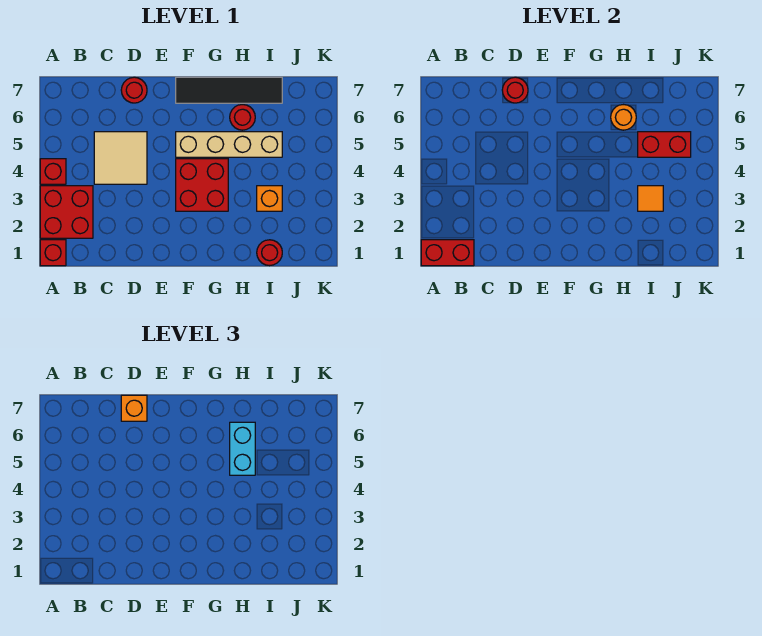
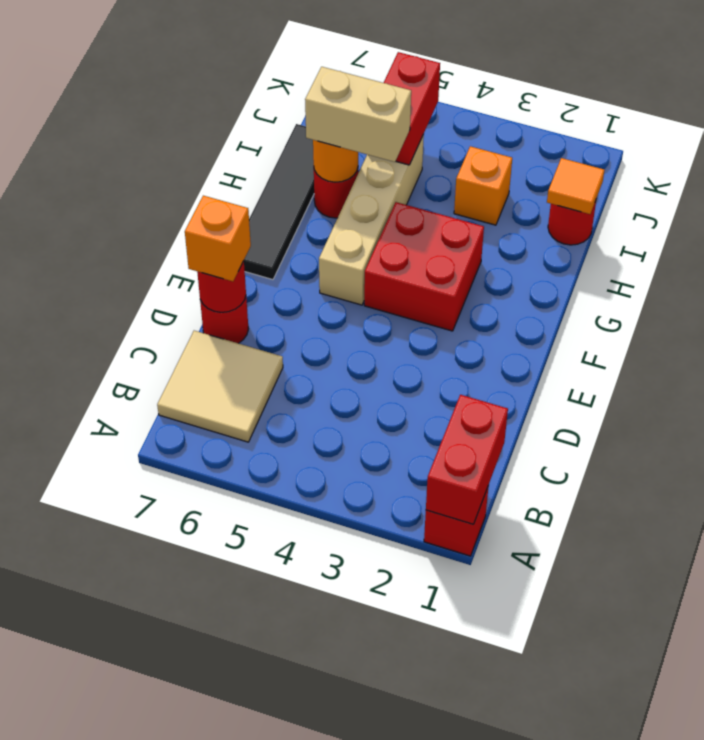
red 2x2 brick [40,186,93,238] -> none
red 1x1 brick [40,159,66,184] -> none
tan 2x2 tile [94,132,147,184] -> tan 2x2 tile moved to [157,331,283,442]
cyan 1x2 brick [230,422,255,475] -> tan 1x2 brick [305,67,411,162]
orange 1x1 tile [638,186,663,211] -> orange 1x1 tile moved to [547,158,604,214]

